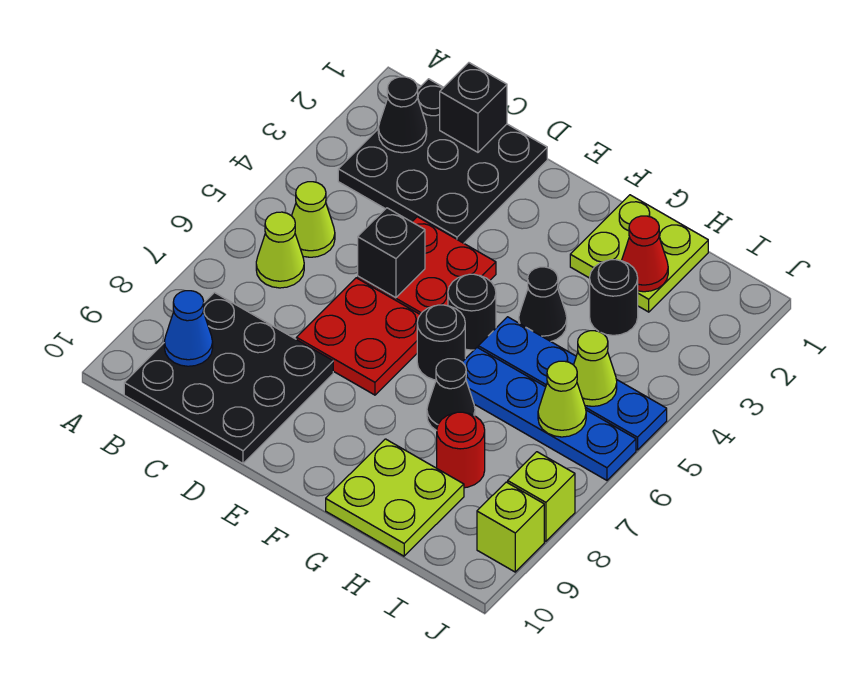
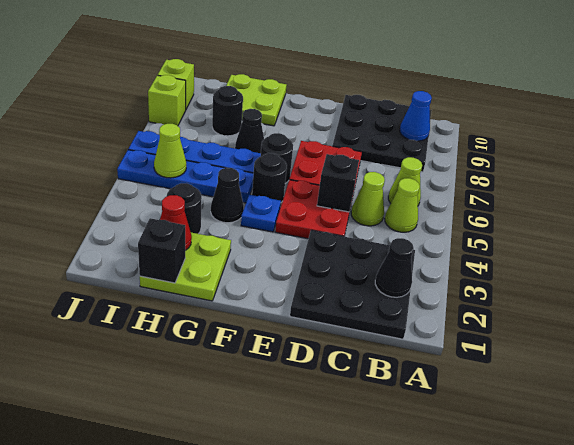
black 1x1 brick [440,63,507,152] -> black 1x1 brick moved to [138,218,185,283]
none -> blue 1x1 plate [241,195,281,232]
red 1x1 round brick [437,412,485,488] -> black 1x1 round brick [212,86,243,136]
lime 1x1 cone [538,361,586,437] -> lime 1x1 cone moved to [351,172,385,226]

